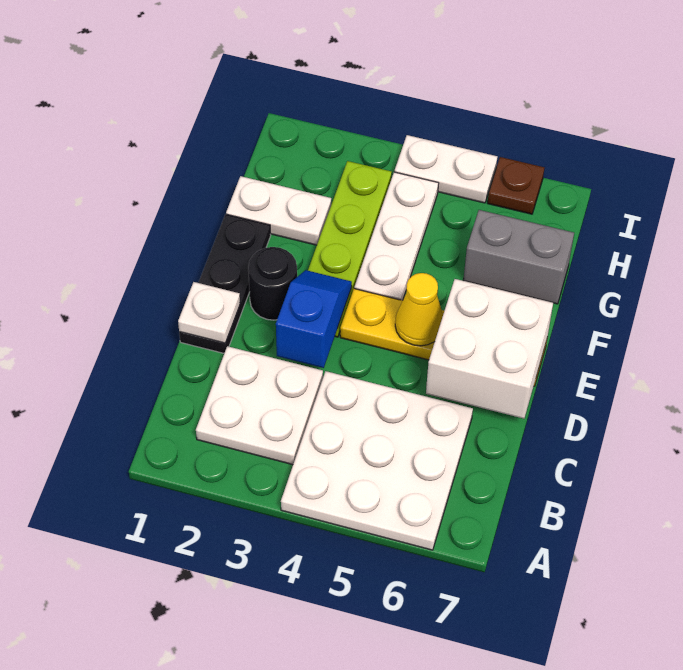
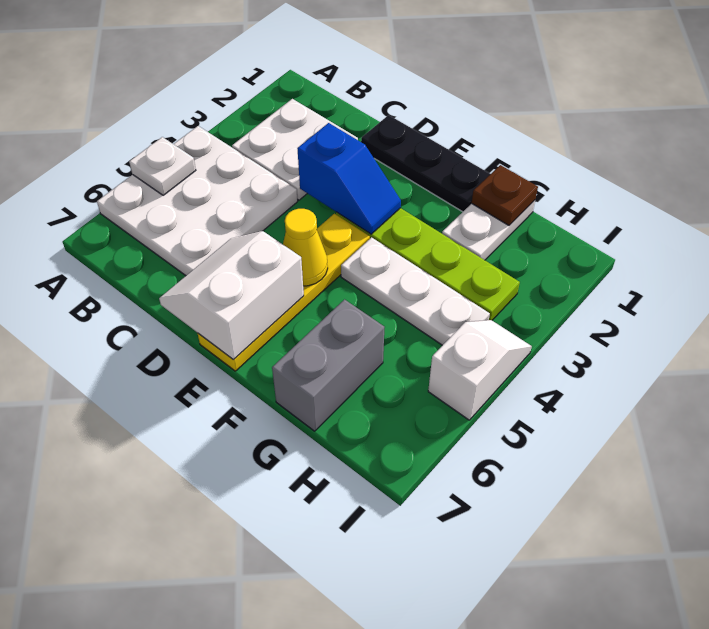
white 1x1 plate [178,282,240,343] -> white 1x1 plate moved to [129,137,196,195]
white 2x2 brick [426,279,553,419] -> white 2x2 slope [159,231,304,360]
black 1x1 round brick [248,247,297,320] -> none
white 1x2 plate [394,135,497,203] -> white 1x2 slope [428,320,532,420]
brown 1x1 plate [488,157,544,214] -> brown 1x1 plate moved to [472,165,538,225]

